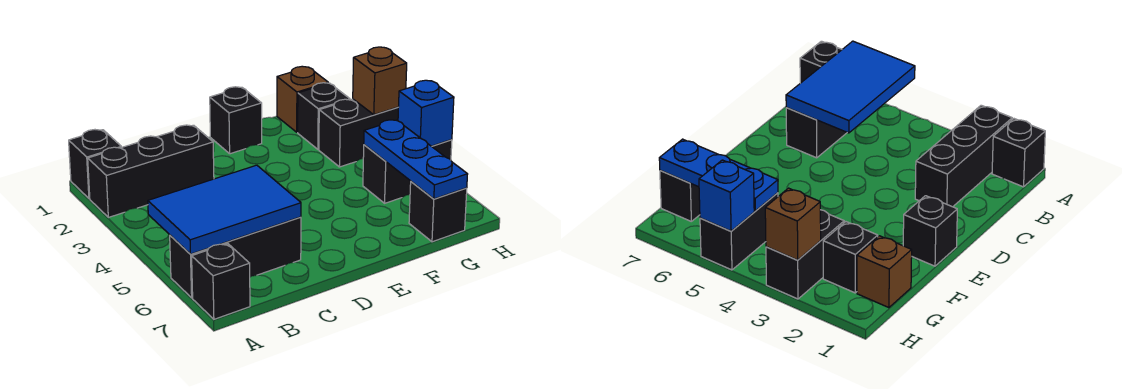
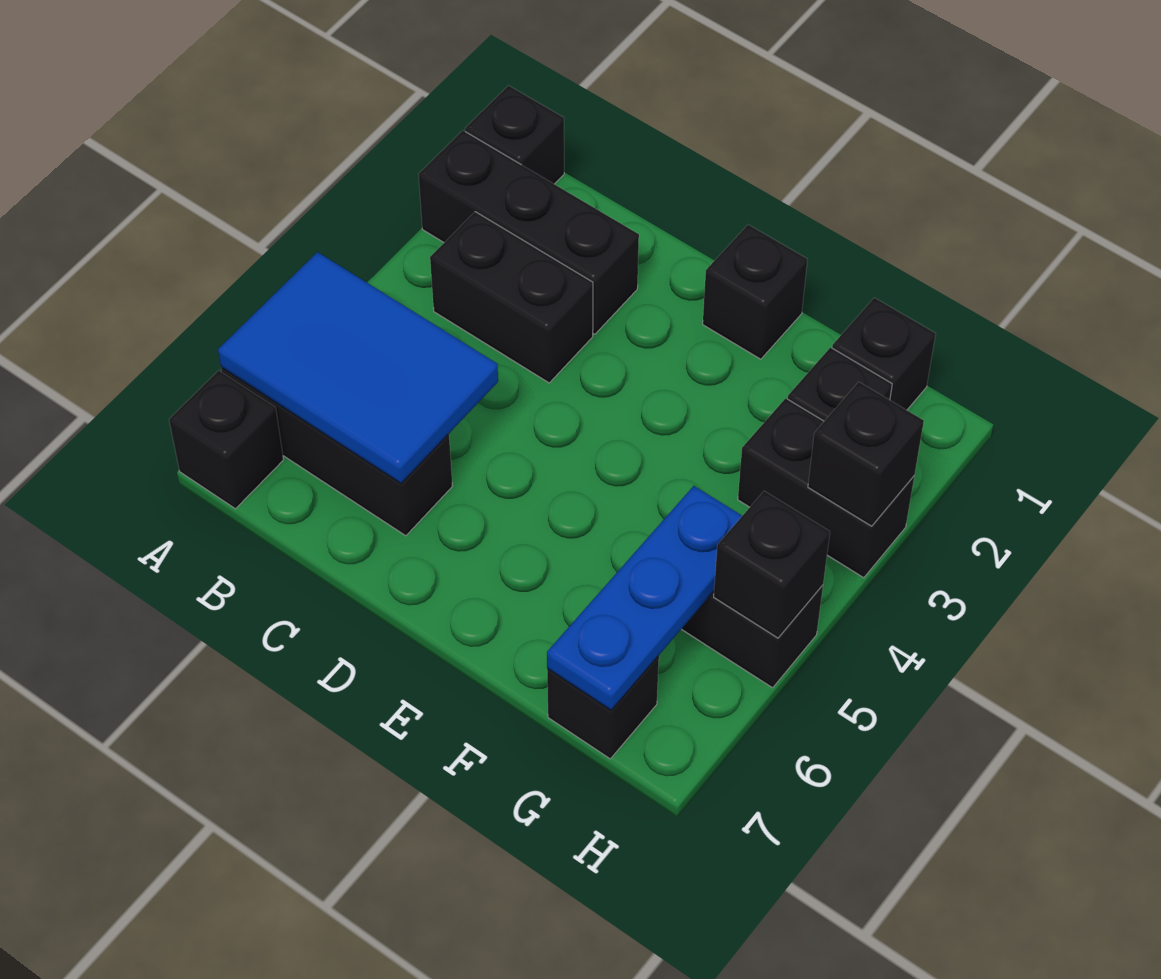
none -> black 1x2 brick [430,212,593,383]
brown 1x1 brick [277,66,328,132] -> black 1x1 brick [832,298,936,410]
brown 1x1 brick [353,47,407,115] -> black 1x1 brick [808,382,924,526]
blue 1x1 brick [398,80,454,146] -> black 1x1 brick [714,491,830,638]

